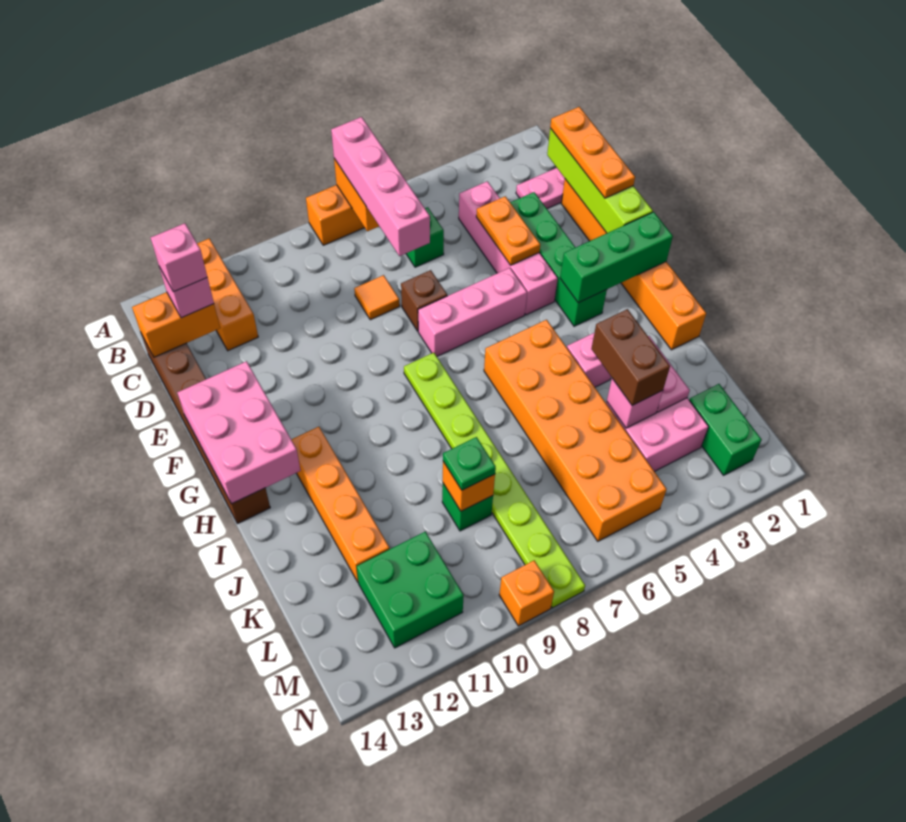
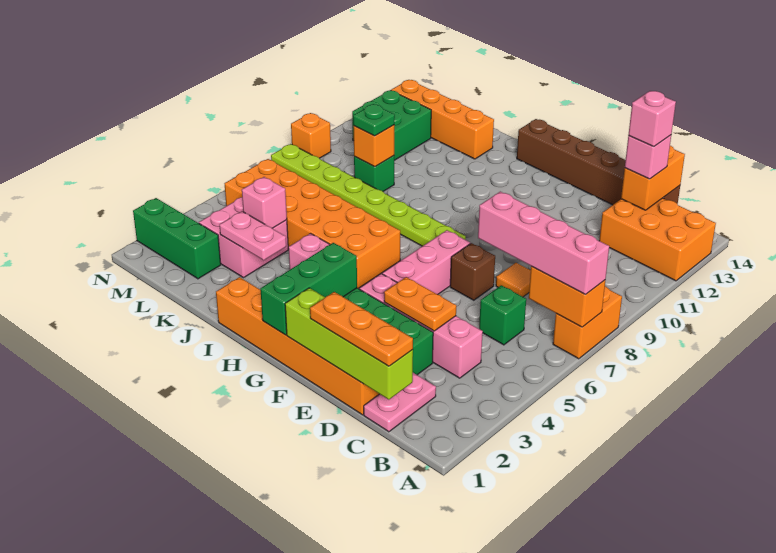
orange 1x3 brick [197,238,258,351] -> orange 2x3 brick [599,198,716,281]
pink 2x3 brick [177,361,301,504] -> none
orange 1x4 brick [291,427,390,583] -> orange 1x4 brick moved to [391,80,494,159]
brown 1x2 brick [591,309,670,405] -> none
green 1x2 brick [689,384,762,475] -> green 1x3 brick [133,198,221,279]

